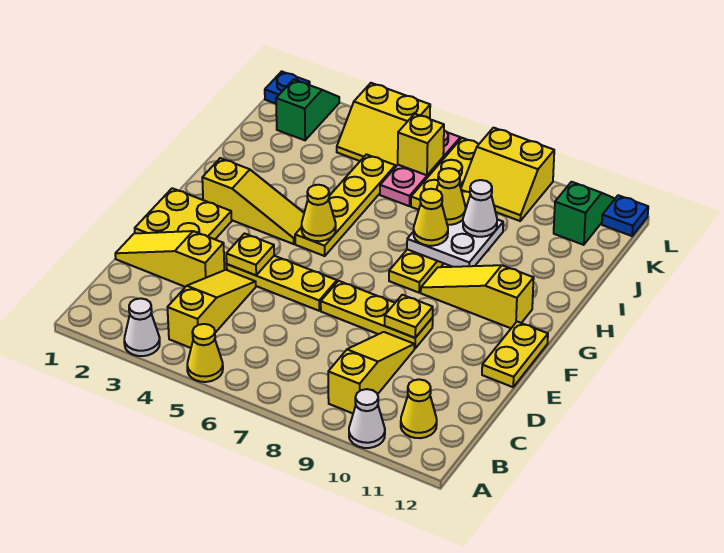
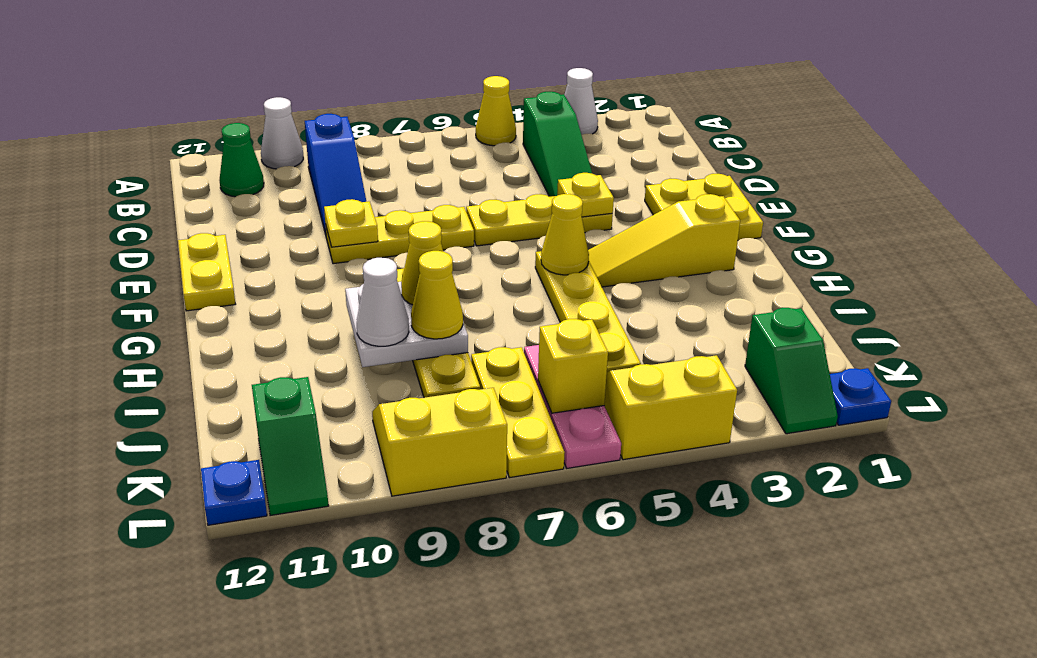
yellow 1x3 slope [167,270,256,348] -> green 1x3 slope [523,92,592,197]
yellow 1x3 slope [328,332,414,413] -> blue 1x3 slope [305,114,366,235]
yellow 1x1 cone [401,379,437,438] -> green 1x1 cone [219,123,264,197]
yellow 1x3 slope [115,231,224,287] -> none
yellow 1x3 slope [421,265,534,328] -> none

